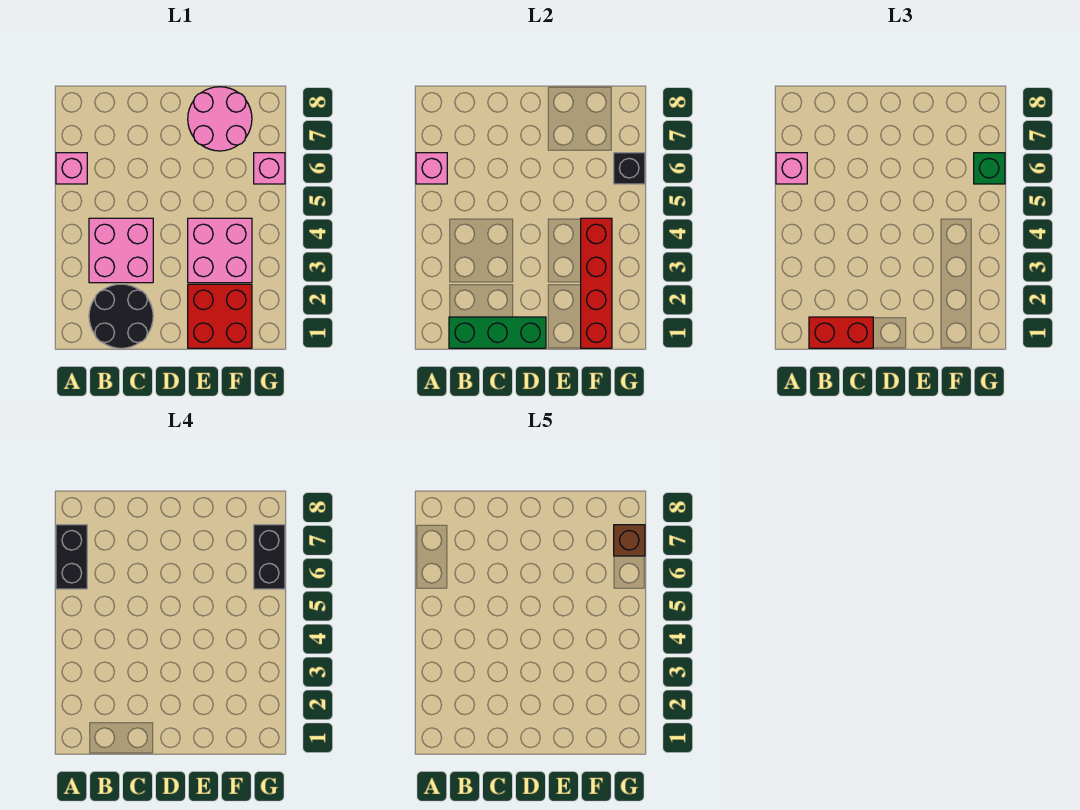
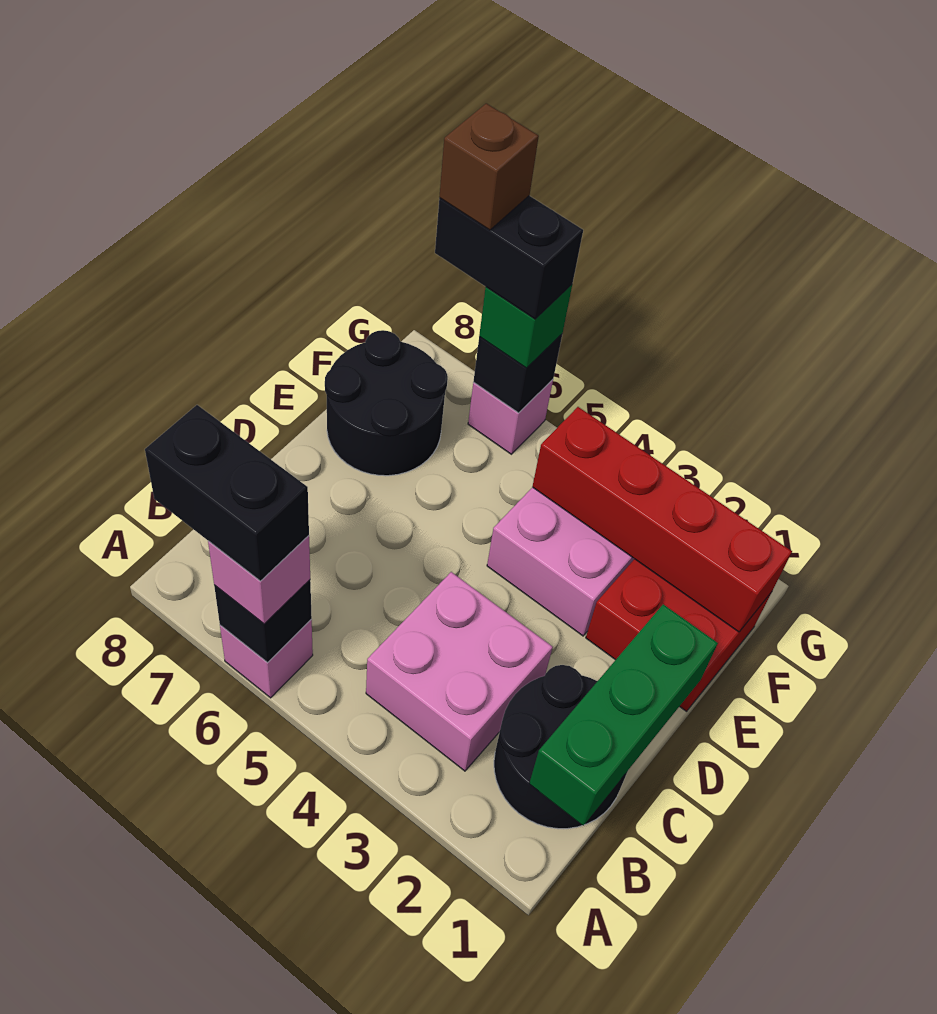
pink 1x1 brick [416,153,447,184] -> black 1x1 brick [214,580,312,663]
red 1x2 brick [809,317,873,348] -> none
pink 2x2 round brick [188,87,252,151] -> black 2x2 round brick [325,330,448,476]

